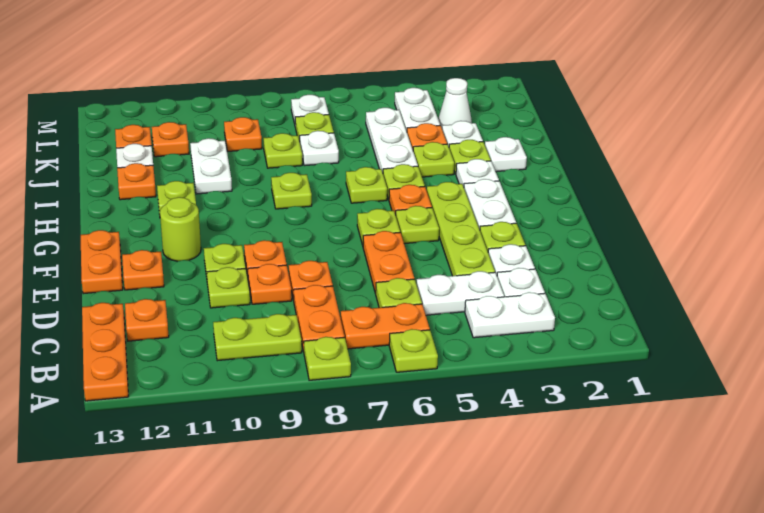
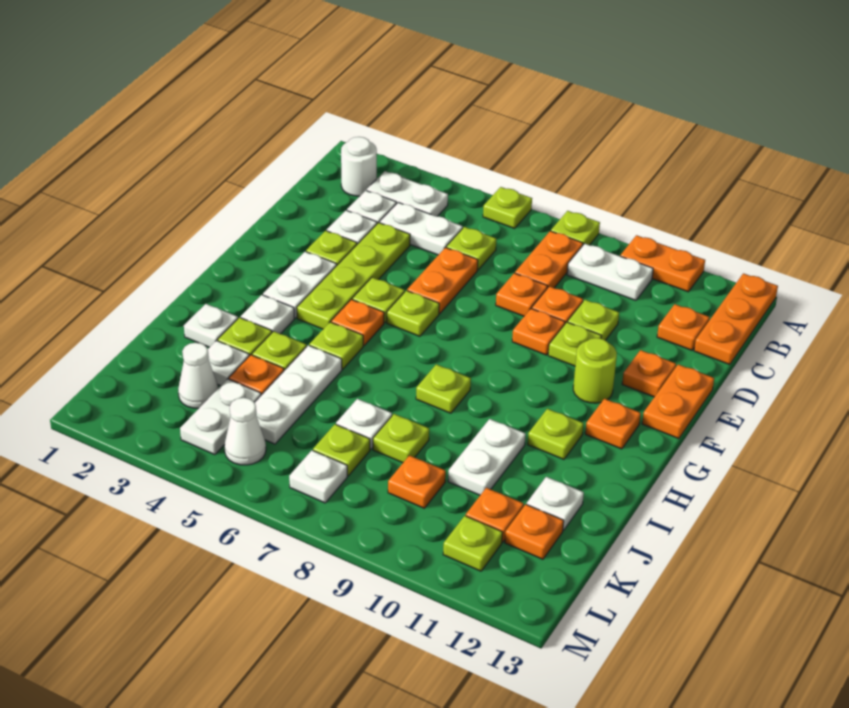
none -> white 1x1 round brick [341,137,377,196]
orange 1x2 plate [341,303,430,349] -> orange 1x2 plate moved to [620,235,705,292]
lime 1x2 plate [213,314,302,361] -> white 1x2 plate [567,244,653,300]
lime 1x1 plate [346,167,387,203] -> lime 1x1 plate moved to [443,516,503,571]
orange 1x1 plate [117,163,156,200] -> orange 1x1 plate moved to [585,399,641,449]
none -> white 1x1 cone [224,398,266,465]

